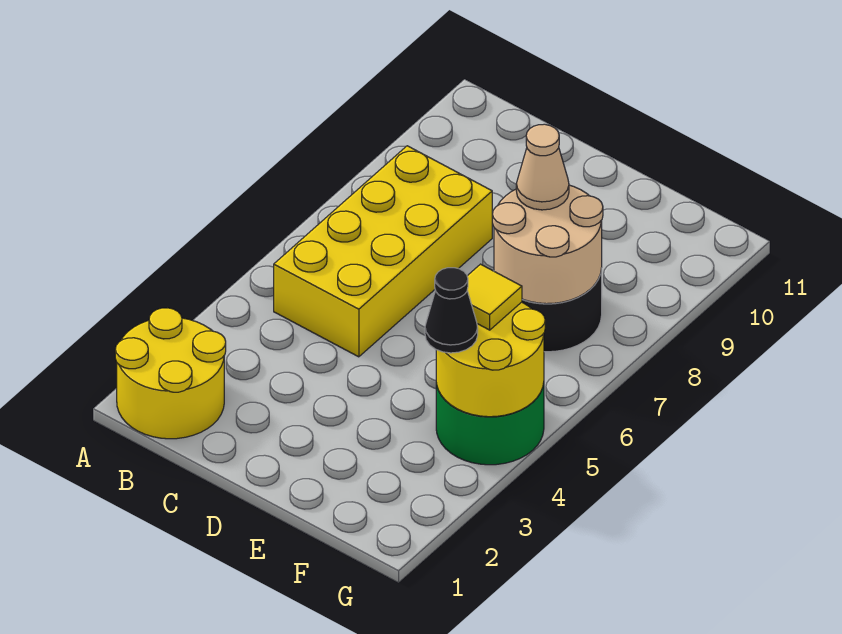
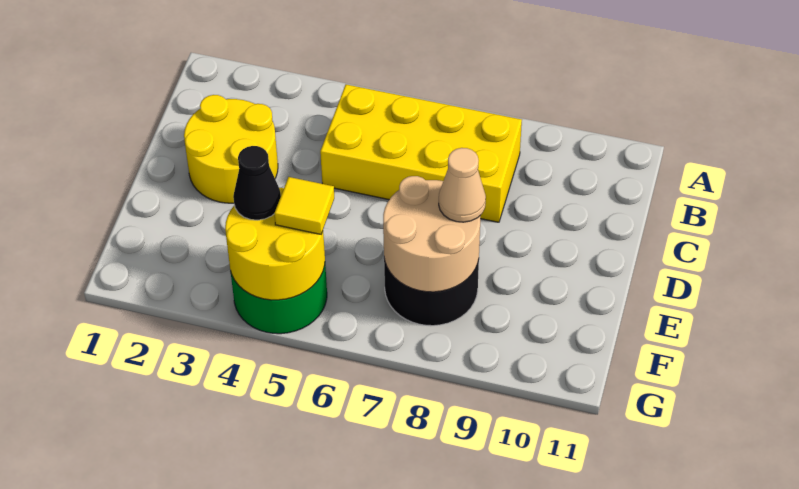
yellow 2x2 round brick [115,308,226,439] -> yellow 2x2 round brick moved to [184,95,278,203]

